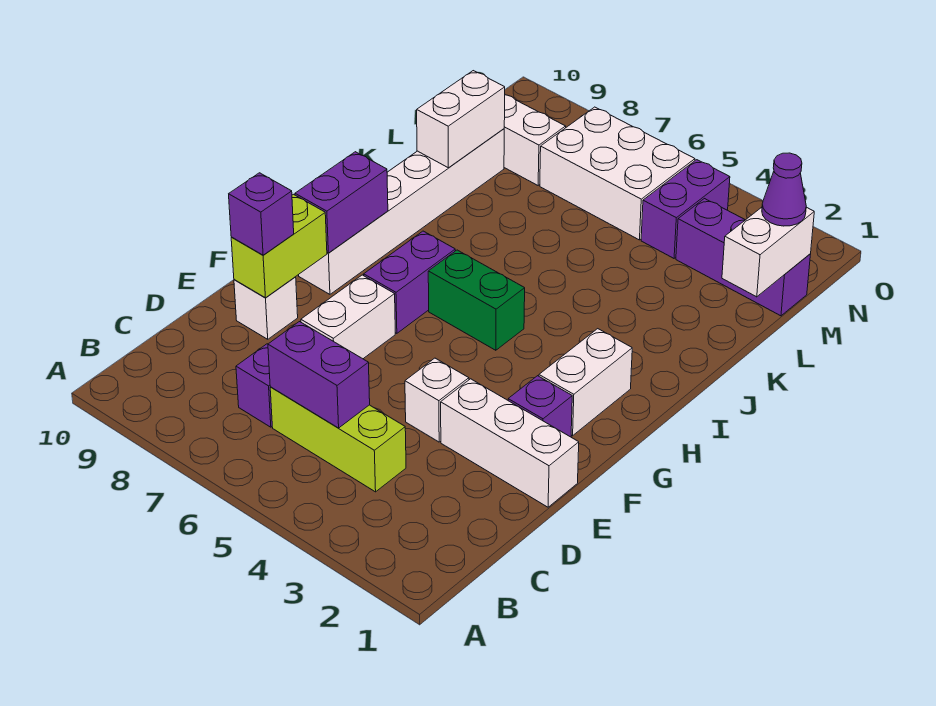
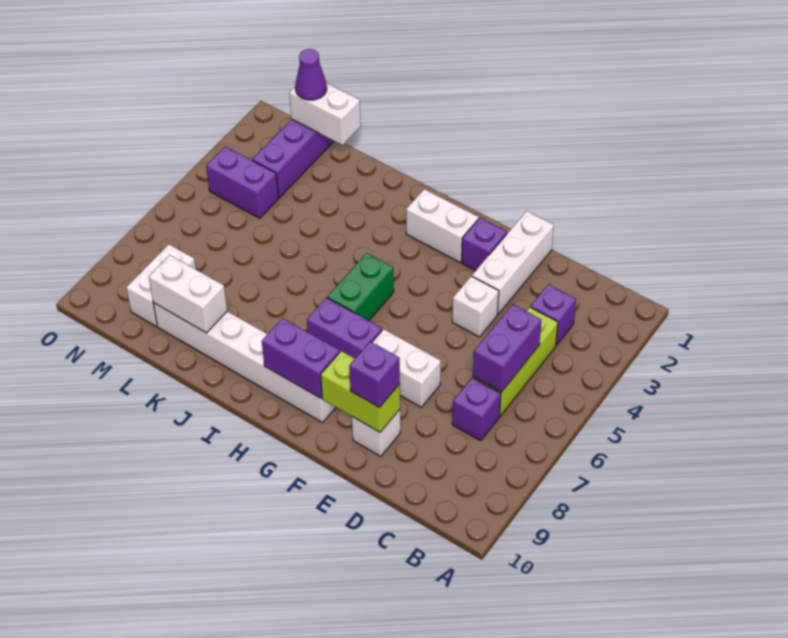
none -> purple 1x1 brick [531,284,576,345]
white 2x3 brick [540,107,695,240] -> none

